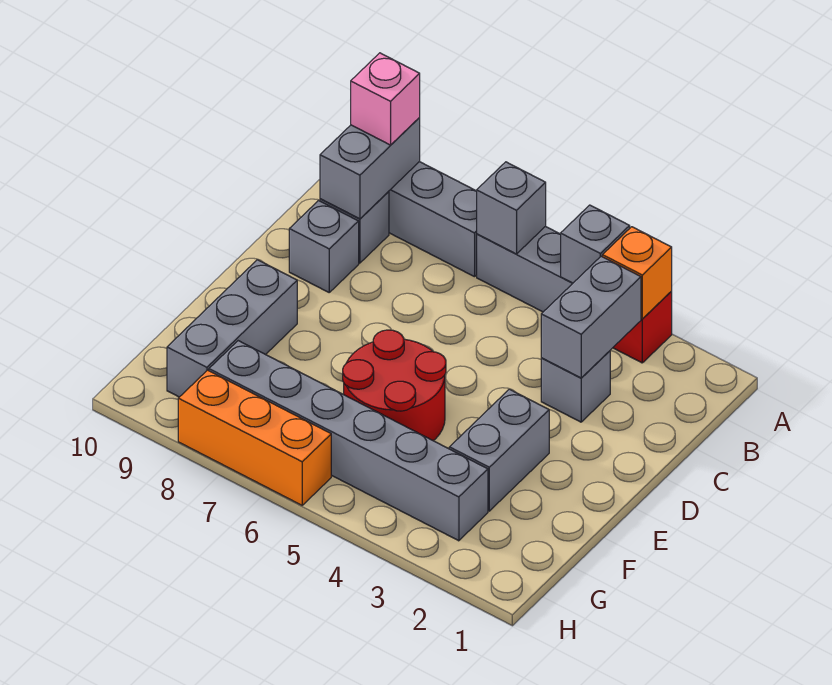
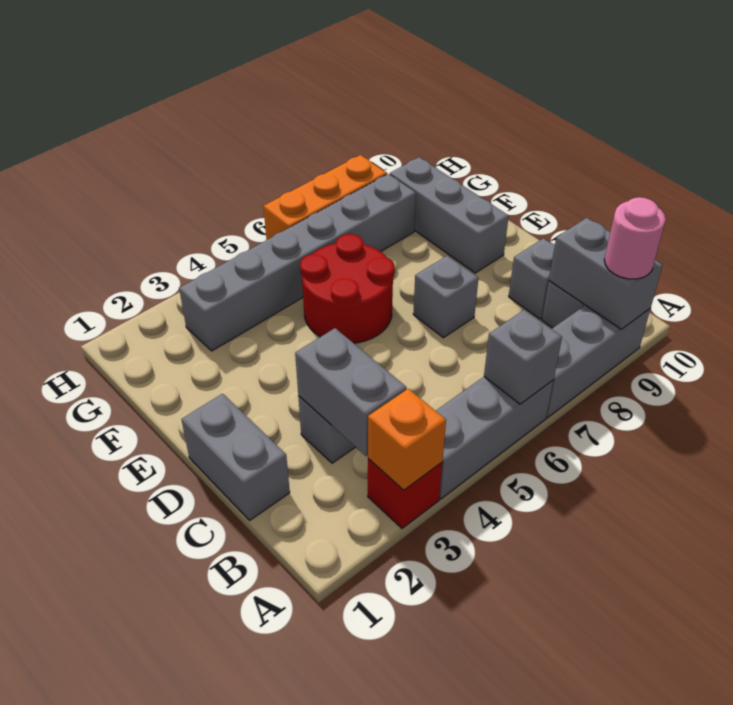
grey 1x1 brick [561,205,630,283] -> grey 1x1 brick moved to [413,256,478,338]
pink 1x1 brick [351,53,420,145] -> pink 1x1 round brick [604,197,666,279]
grey 1x2 brick [449,389,549,511] -> grey 1x2 brick moved to [181,394,290,520]

